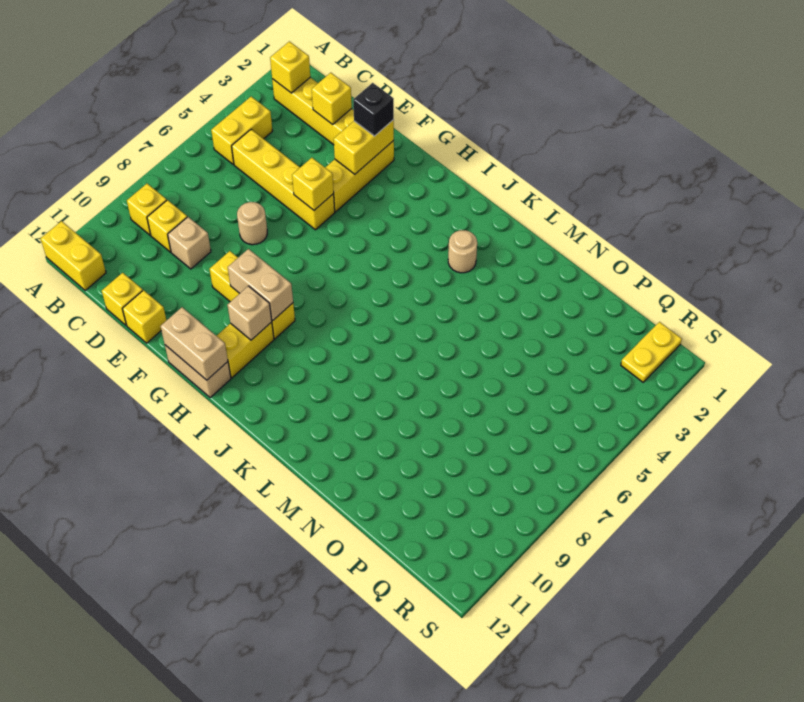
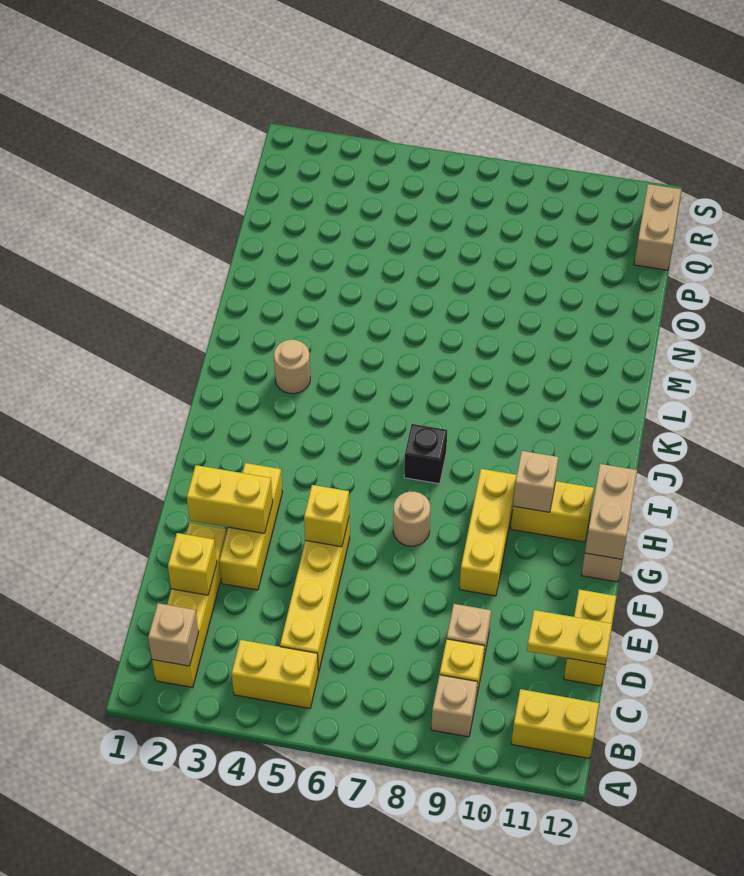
yellow 1x2 brick [41,221,106,291] -> yellow 1x2 brick turned to [511,689,599,758]
yellow 1x1 brick [270,41,310,93] -> tan 1x1 brick [148,603,199,666]
yellow 1x1 brick [127,184,167,235] -> tan 1x1 brick [431,675,478,737]
tan 1x1 round brick [237,202,267,245] -> tan 1x1 round brick moved to [393,491,431,546]
yellow 1x3 brick [325,141,394,212] -> yellow 1x3 brick turned to [219,463,282,590]
black 1x1 brick [353,83,394,136] -> black 1x1 brick moved to [404,424,447,484]
tan 1x2 brick [228,249,293,321] -> tan 1x2 brick moved to [634,184,681,270]
yellow 1x2 plate [621,322,682,382] -> yellow 1x2 plate moved to [527,610,612,665]

